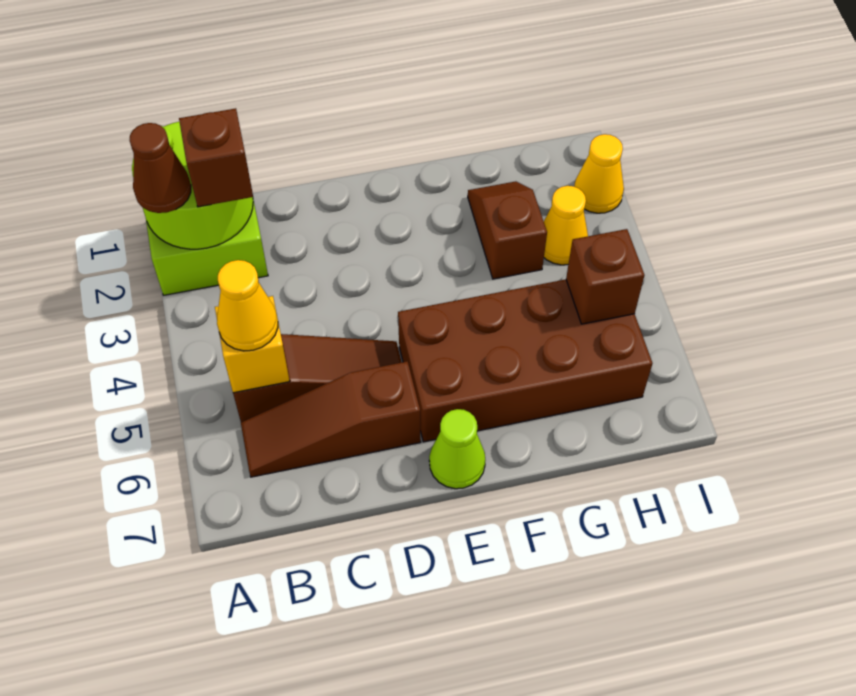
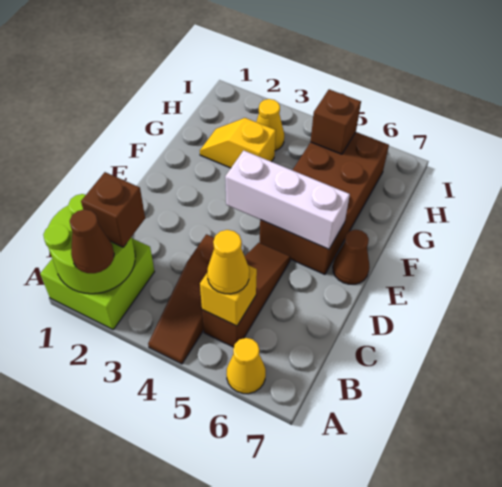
brown 1x3 slope [241,361,421,477] -> brown 1x3 slope moved to [148,234,214,364]
none -> white 1x3 brick [225,150,350,249]
lime 1x1 cone [429,409,485,489] -> brown 1x1 cone [333,230,370,284]
brown 1x2 slope [468,181,547,279] -> yellow 1x2 slope [200,118,276,168]
yellow 1x1 cone [574,134,624,213] -> yellow 1x1 cone moved to [226,338,266,394]

